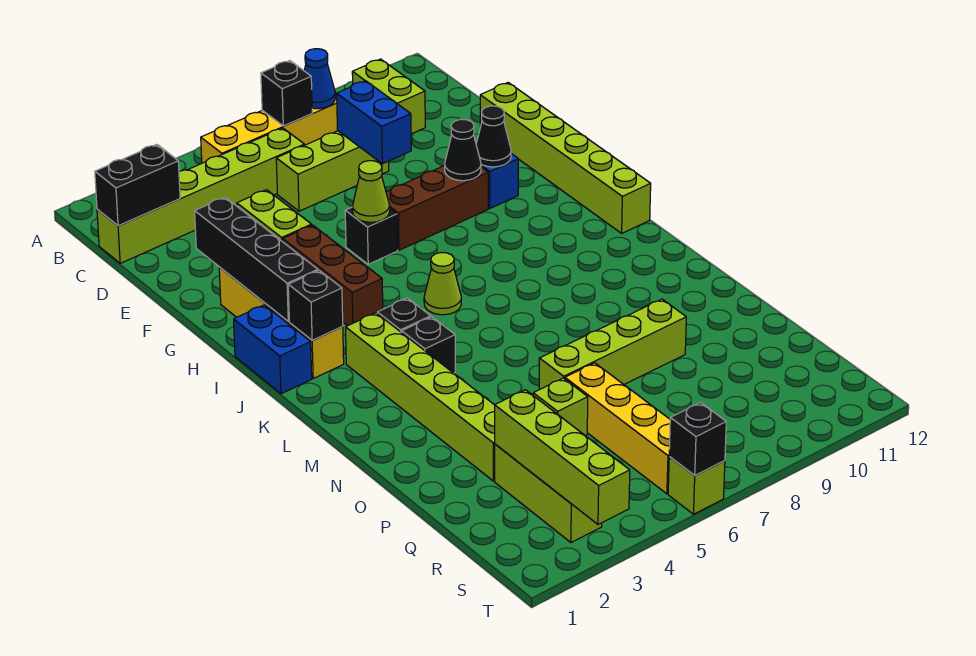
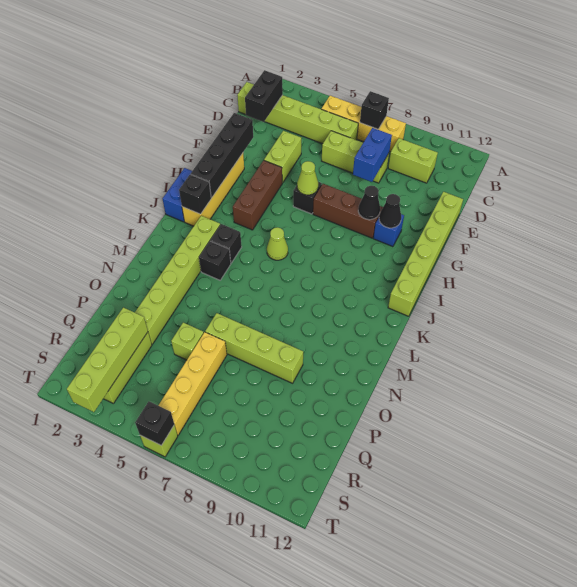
blue 1x1 cone [304,49,335,109] -> none
lime 1x2 brick [352,59,425,134] -> lime 1x2 brick turned to [388,138,438,183]
black 1x2 brick [95,145,180,226] -> black 1x2 brick turned to [245,70,283,122]

